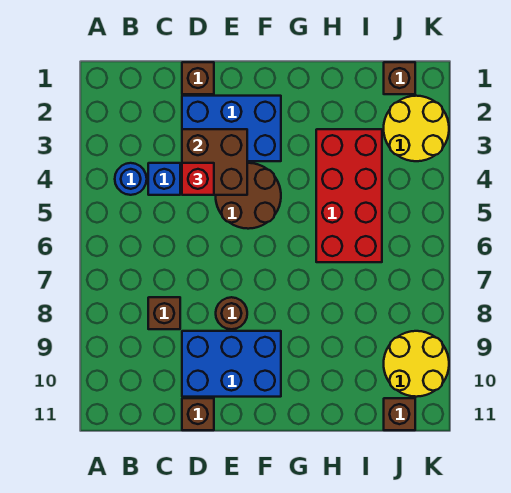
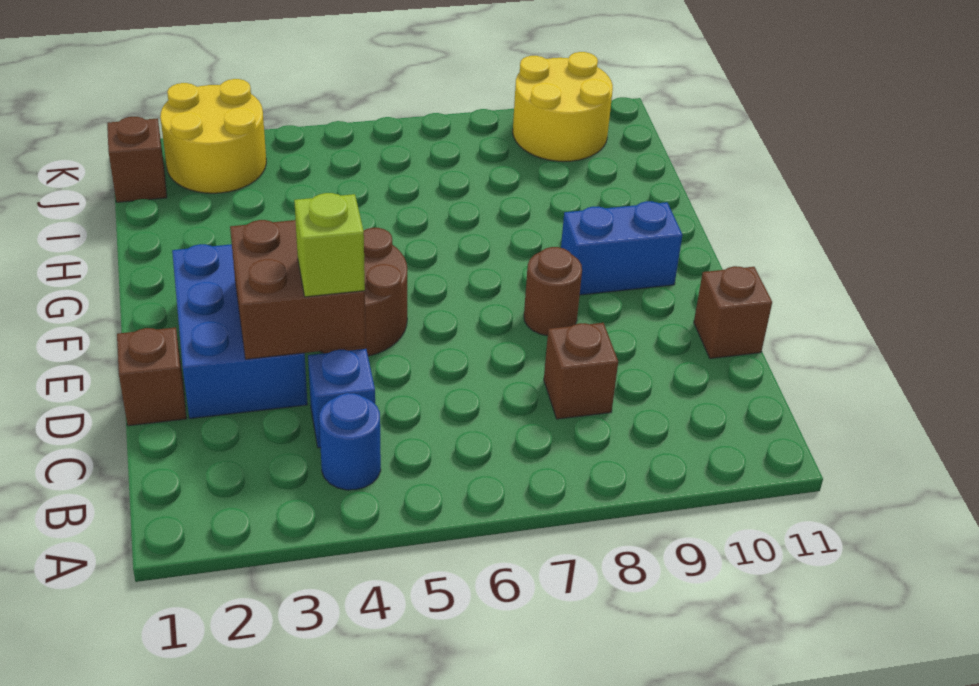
red 1x1 brick [182,163,214,195] -> lime 1x1 brick [294,193,365,297]
blue 2x3 brick [182,331,281,397] -> blue 1x2 brick [561,201,682,295]
red 2x4 brick [316,129,382,262] -> none
brown 1x1 brick [384,398,415,430] -> none

